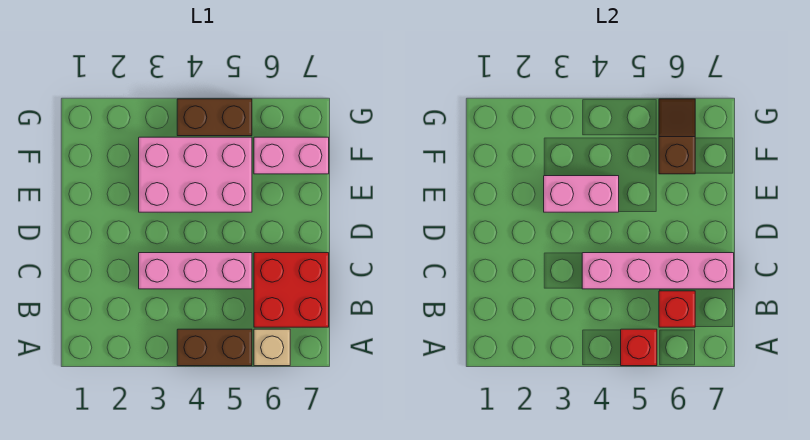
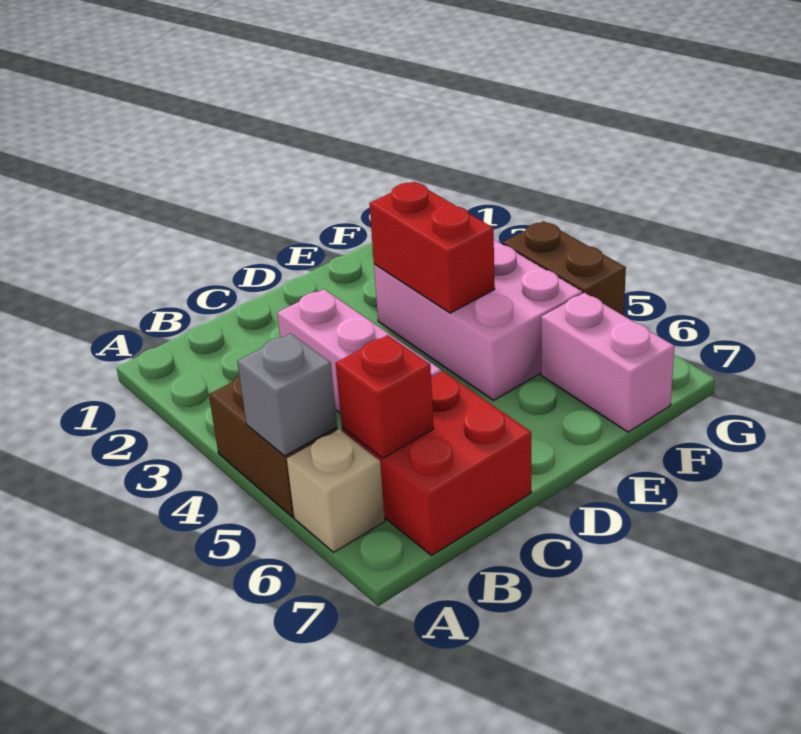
red 1x1 brick [621,329,657,366] -> grey 1x1 brick [237,334,337,456]
pink 1x4 brick [582,253,734,289] -> none
pink 1x2 brick [544,176,619,212] -> red 1x2 brick [369,182,495,313]
brown 1x2 slope [659,99,695,174] -> none

